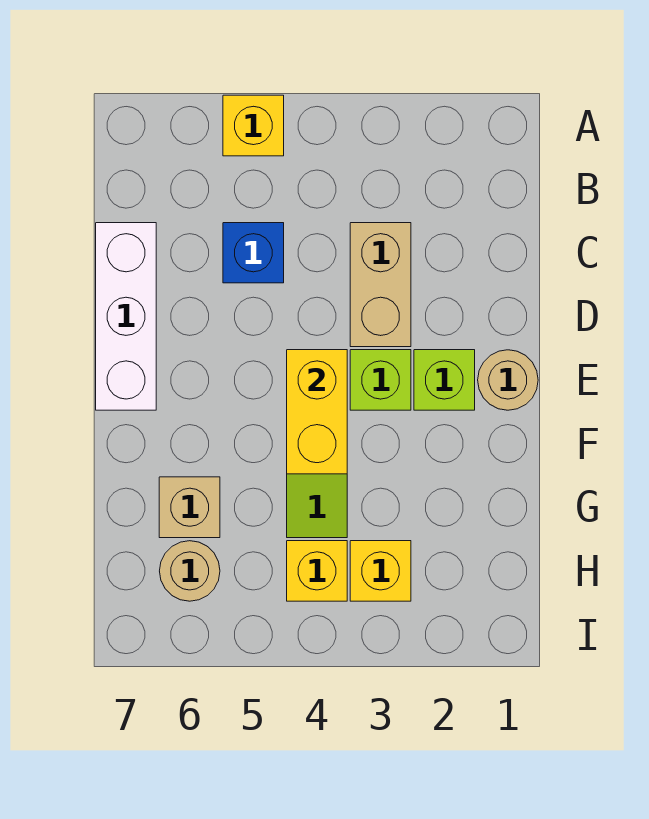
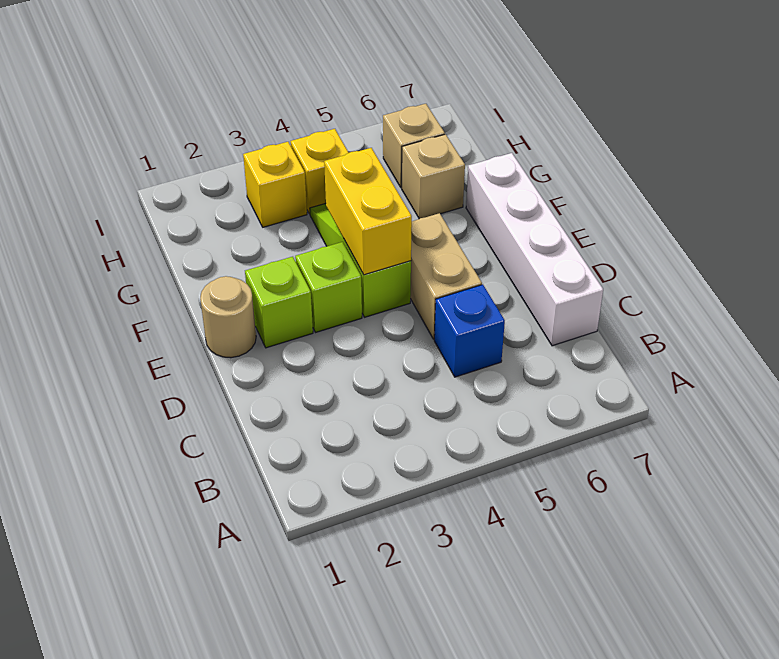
yellow 1x1 brick [223,95,284,156] -> none
tan 1x2 brick [350,223,411,347] -> tan 1x2 brick moved to [410,213,482,339]
white 1x3 brick [96,223,156,410] -> white 1x4 brick [466,153,603,346]
tan 1x1 round brick [160,541,220,601] -> tan 1x1 brick [383,104,445,188]

